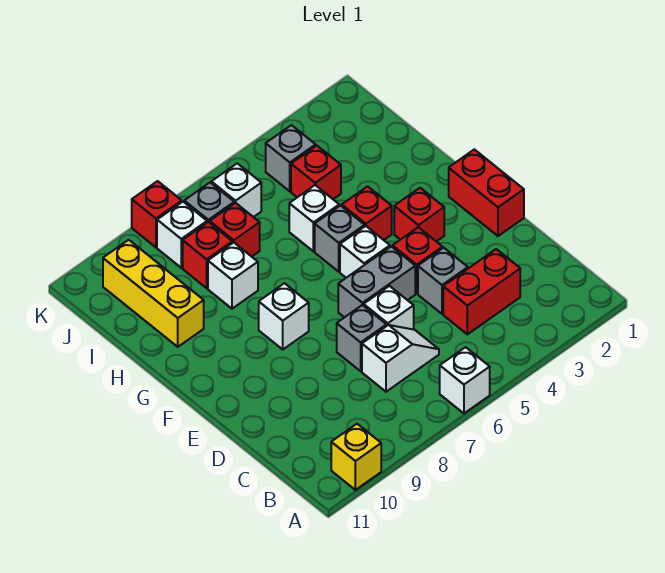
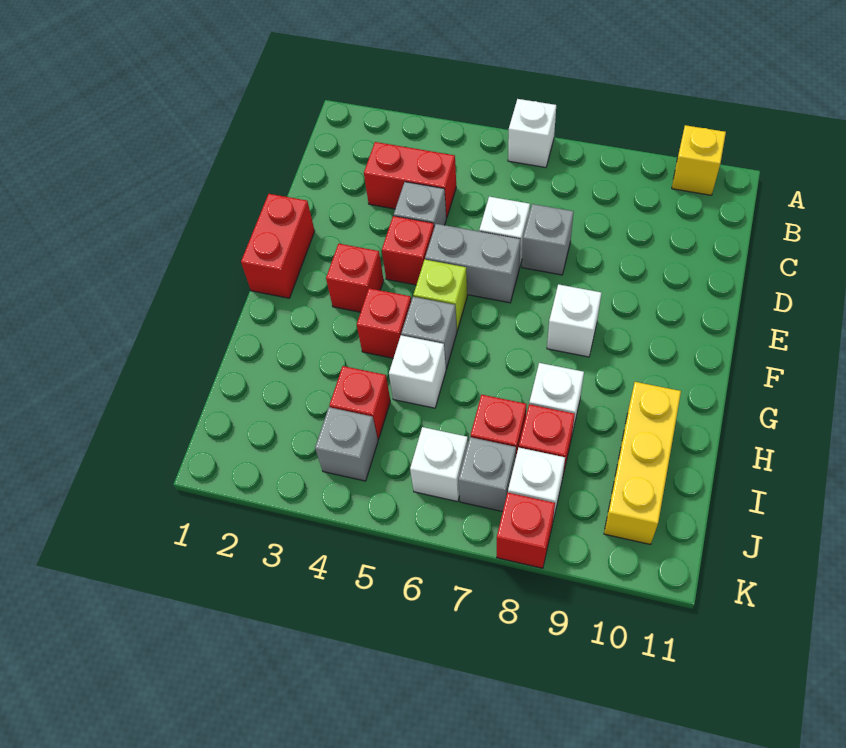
white 1x2 slope [362,325,439,392] -> none
white 1x1 brick [340,226,390,278] -> lime 1x1 brick [413,260,467,331]

